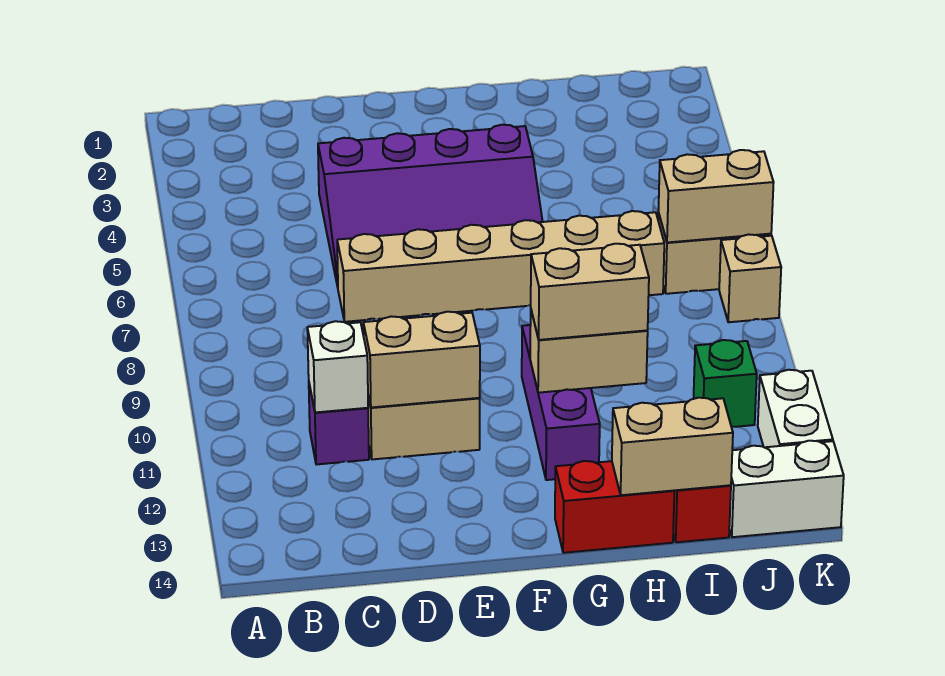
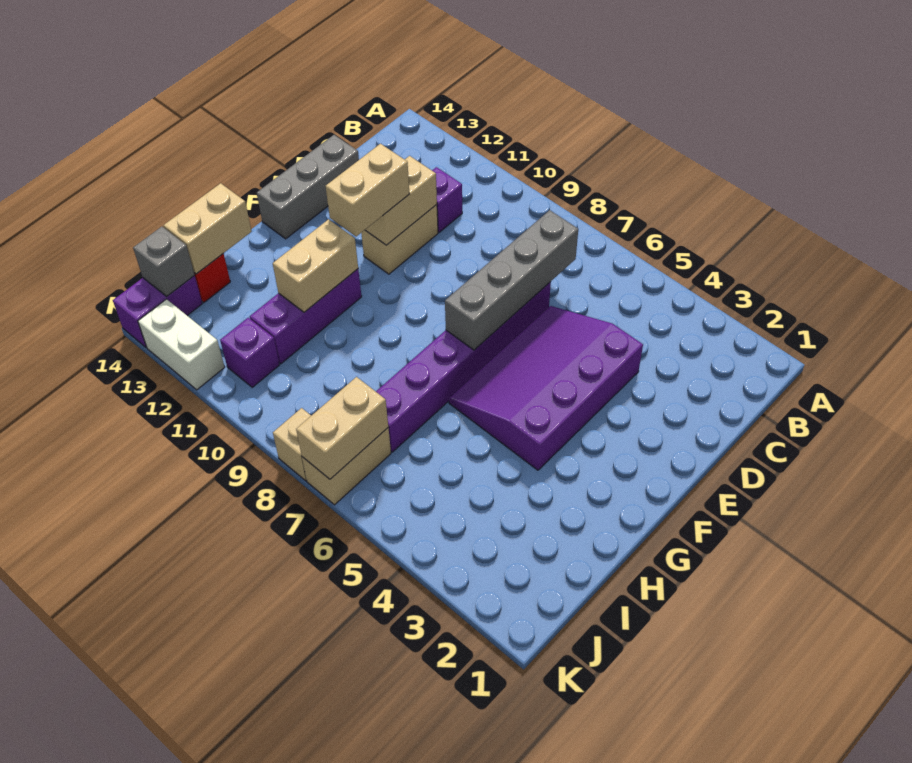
none -> grey 1x4 brick [445,210,578,350]
white 1x1 brick [307,321,368,412] -> none
tan 1x6 brick [337,211,664,322] -> purple 1x6 brick [376,282,551,452]
none -> grey 1x3 brick [257,135,359,239]
purple 1x3 brick [522,325,600,480] -> purple 1x3 brick turned to [250,269,362,364]
tan 1x2 brick [531,244,649,340] -> tan 1x2 brick moved to [326,144,409,237]
red 1x2 brick [555,461,674,553] -> none
green 1x1 brick [694,340,757,427] -> purple 1x1 brick [220,318,280,387]
white 1x2 brick [729,441,844,537] -> purple 1x2 brick [113,276,202,347]
none -> grey 1x1 brick [133,227,195,296]

